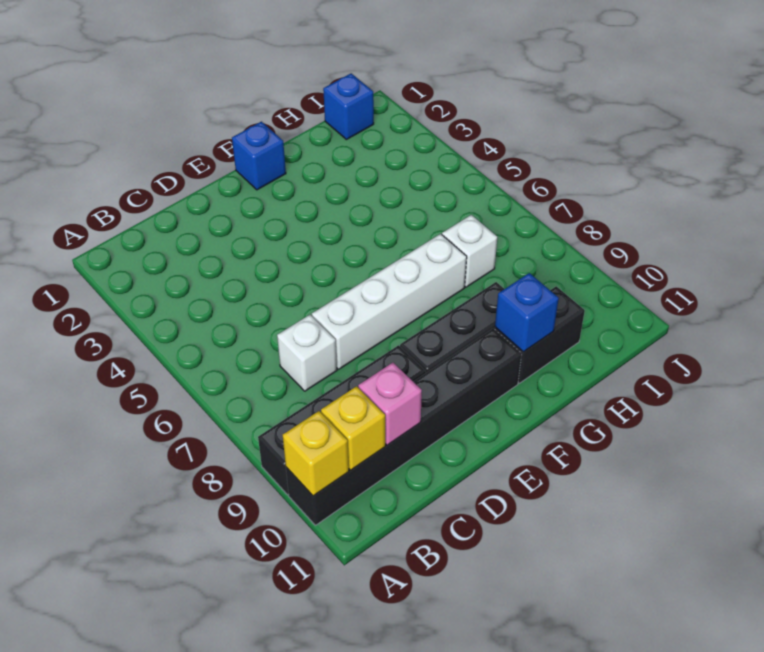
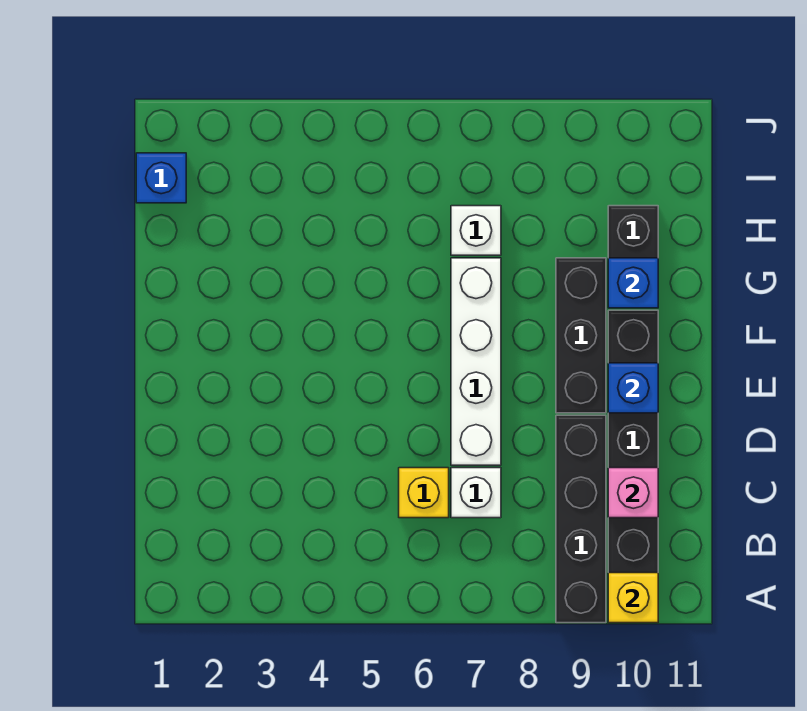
yellow 1x1 brick [321,386,385,470] -> yellow 1x1 brick moved to [399,468,449,518]
blue 1x1 brick [232,122,286,190] -> blue 1x1 brick moved to [608,363,658,413]

